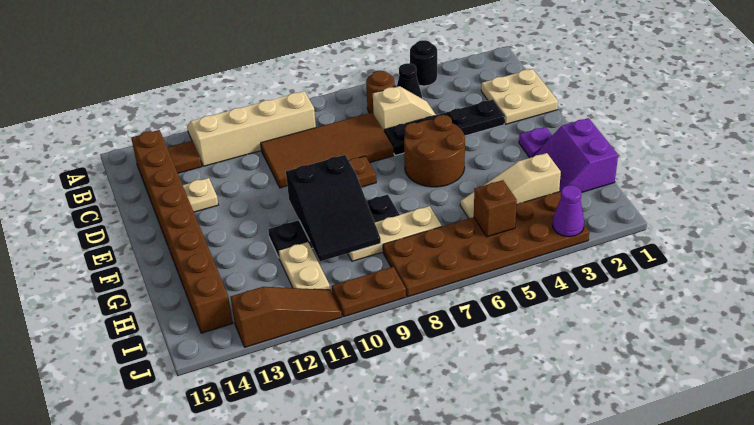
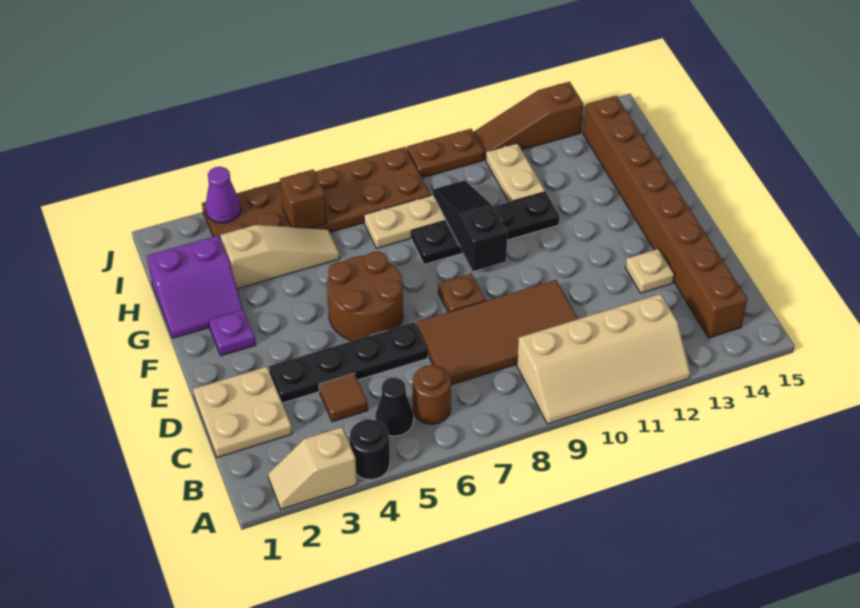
brown 1x1 tile [167,141,202,173] -> brown 1x1 tile moved to [319,373,368,422]
tan 1x2 slope [373,86,436,131] -> tan 1x2 slope moved to [268,427,357,509]
black 2x3 slope [286,155,381,261] -> black 1x3 slope [433,180,507,271]
purple 2x2 slope [533,118,618,192] -> purple 2x2 slope turned to [147,236,243,338]

